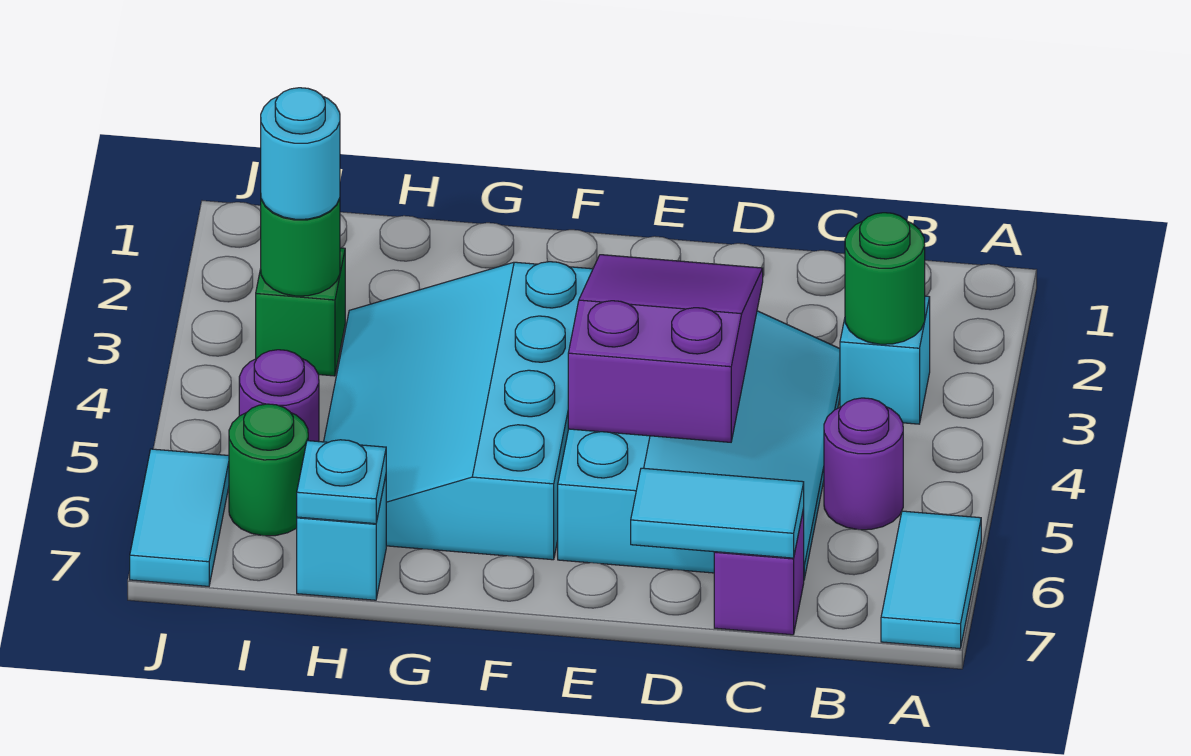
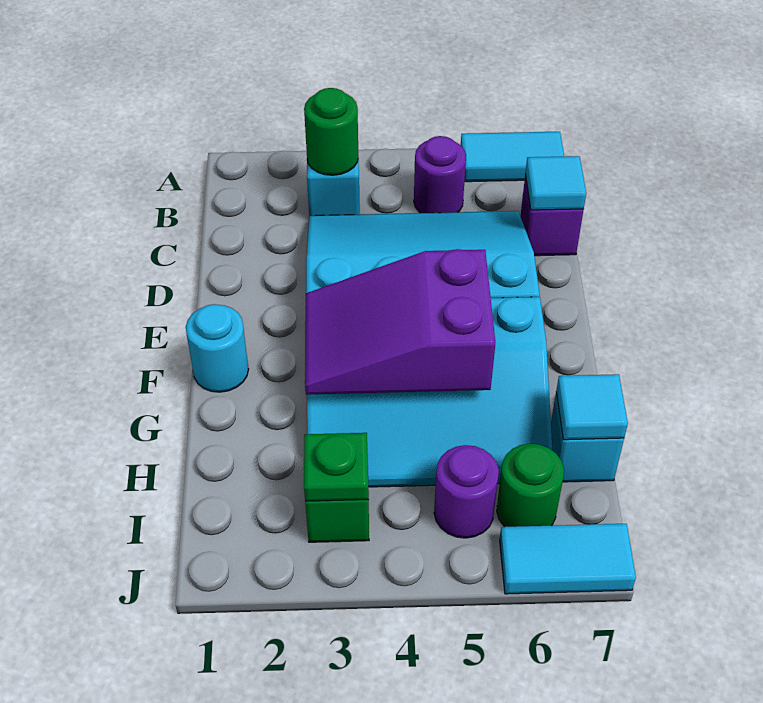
cyan 1x2 tile [631,468,804,558] -> cyan 1x1 tile [525,156,586,210]
purple 2x3 slope [568,255,763,442] -> purple 2x3 slope moved to [305,249,495,395]
cyan 1x1 plate [297,440,386,524] -> cyan 1x1 tile [556,374,628,440]
green 1x1 round brick [261,199,340,296] -> green 1x1 plate [304,433,369,501]
cyan 1x1 round brick [261,88,340,219] -> cyan 1x1 round brick moved to [186,304,249,392]

